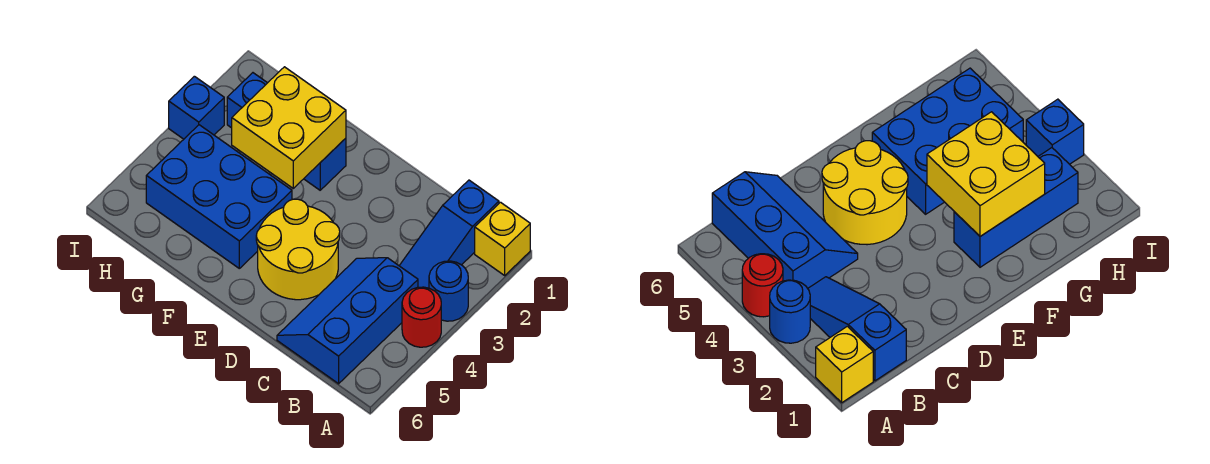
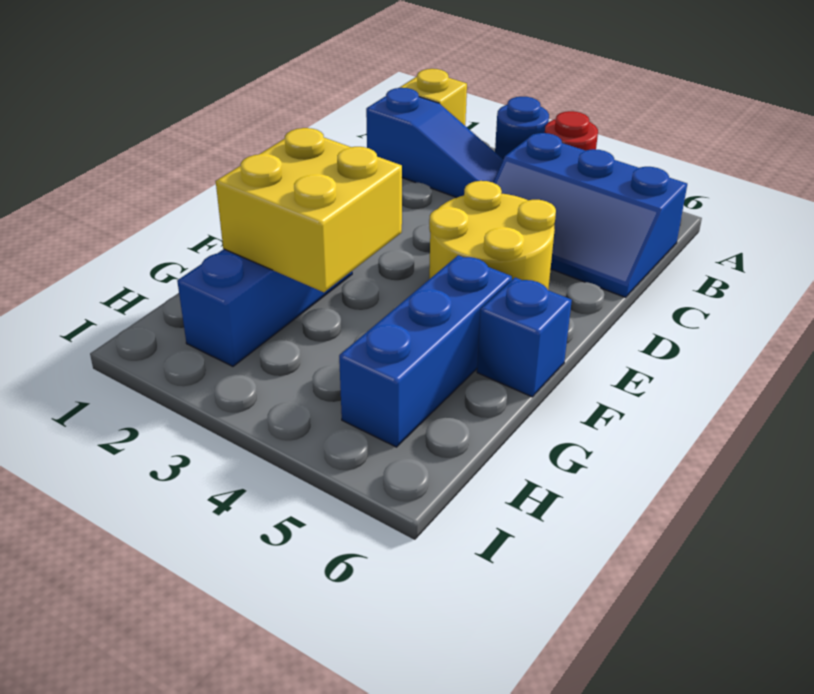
blue 2x3 brick [146,125,292,268] -> blue 1x3 brick [339,255,512,447]
blue 1x1 brick [169,76,224,139] -> blue 1x1 brick moved to [477,278,572,397]

